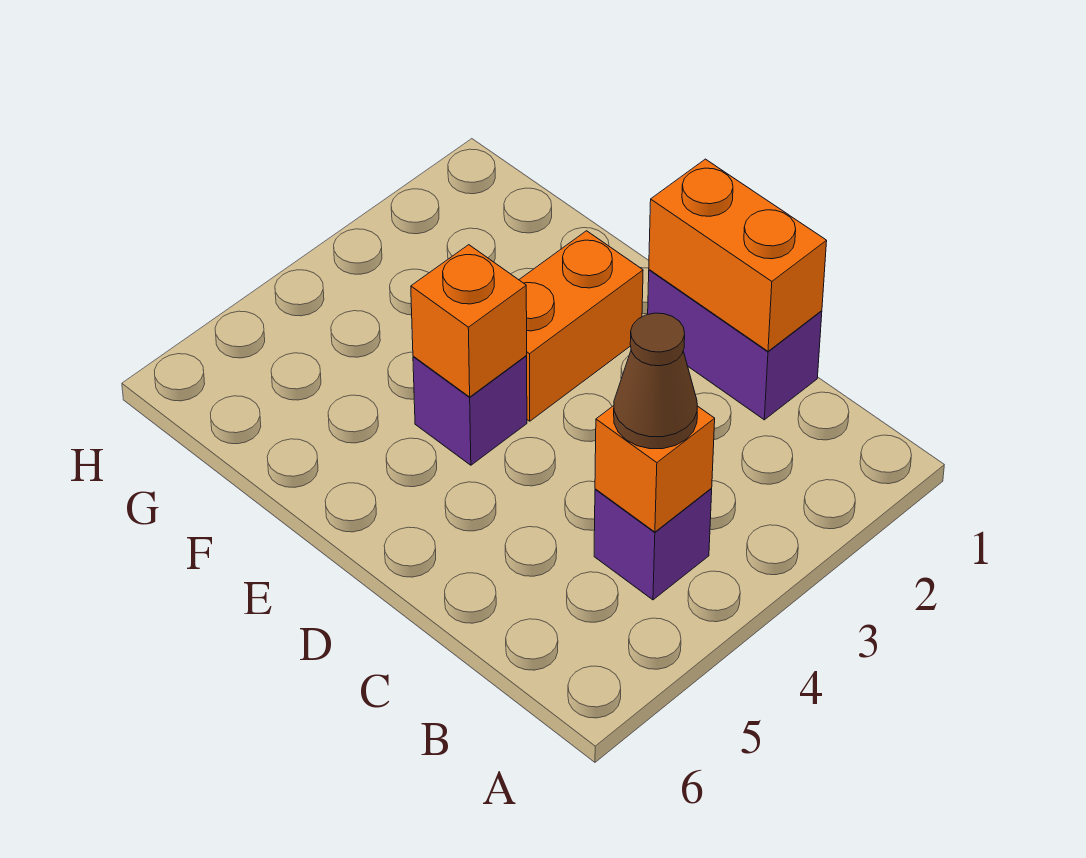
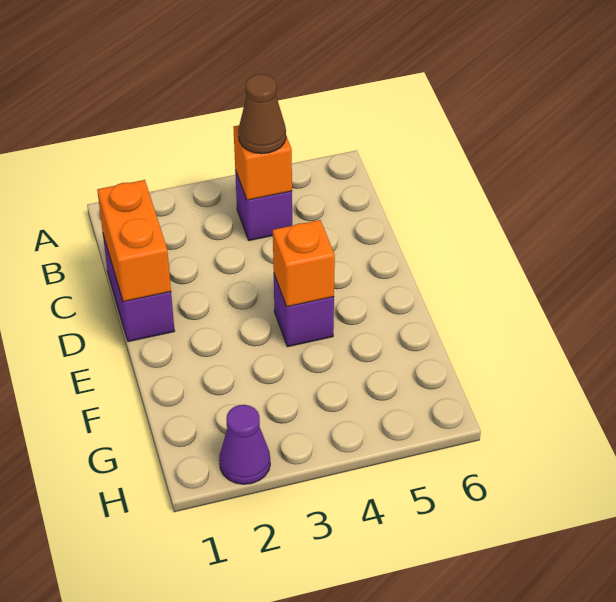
orange 1x2 brick [519,231,643,421] -> none
none -> purple 1x1 cone [219,405,270,484]

